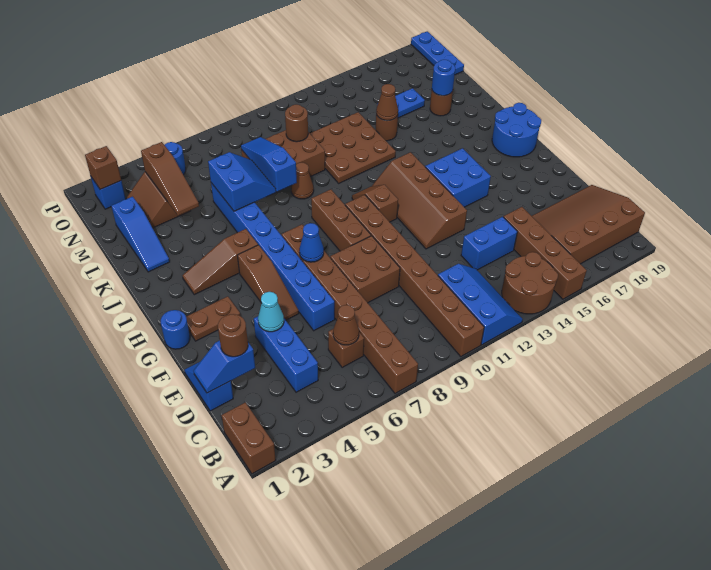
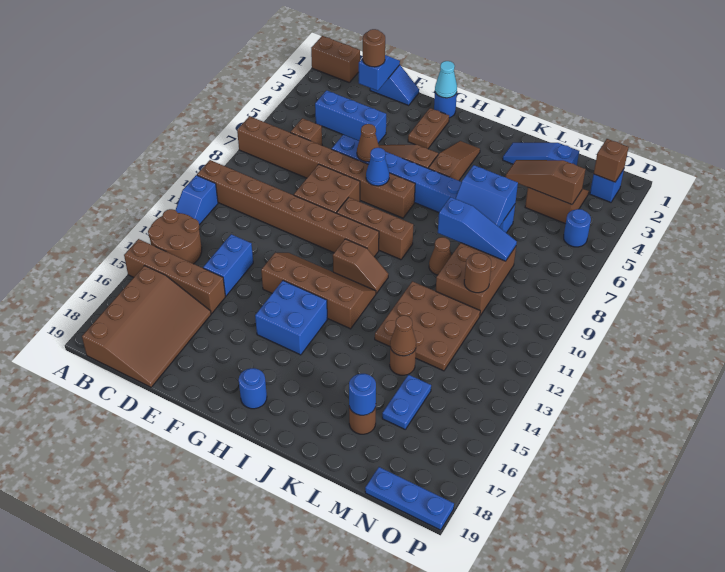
blue 2x3 slope [438,264,523,345] -> blue 1x2 slope [175,175,218,225]
brown 1x1 cone [333,305,359,345] -> brown 1x1 cone moved to [357,124,379,162]
cyan 1x1 cone [258,292,284,332] -> cyan 1x1 cone moved to [435,61,457,98]
blue 2x2 round brick [492,103,541,157] -> blue 1x1 round brick [239,368,267,409]

